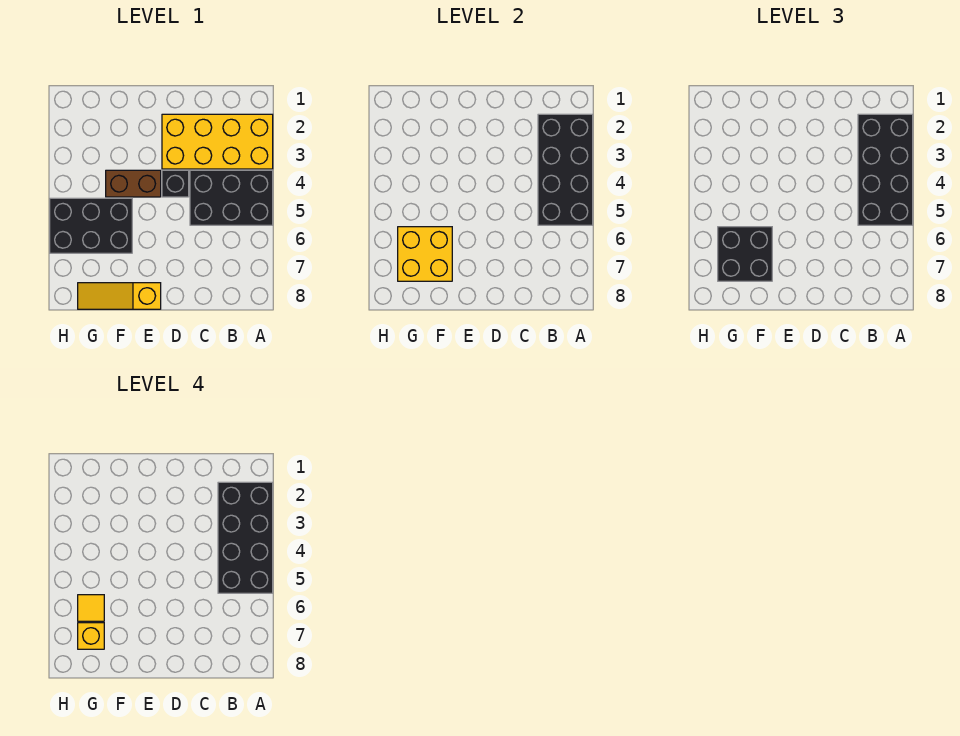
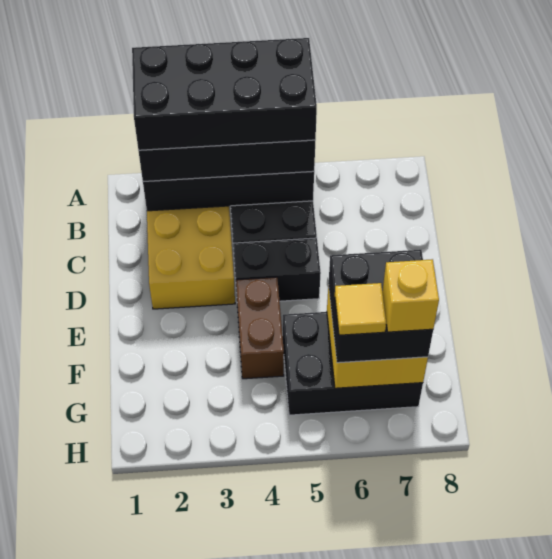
black 1x1 brick [162,170,189,197] -> black 1x2 brick [234,238,321,301]
yellow 1x3 slope [78,283,161,309] -> none
black 2x3 brick [50,198,132,253] -> black 2x3 brick turned to [283,312,423,415]

